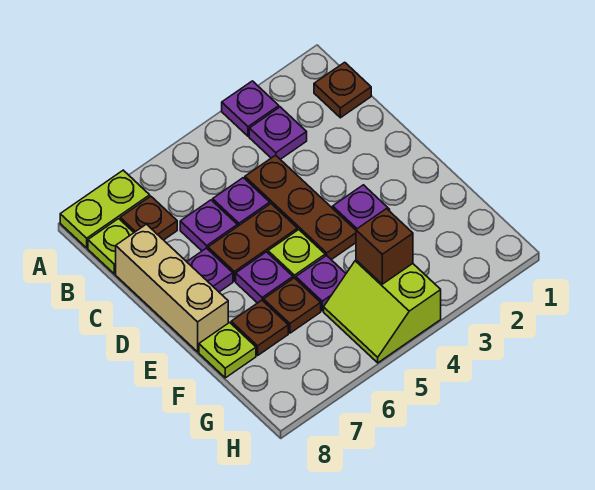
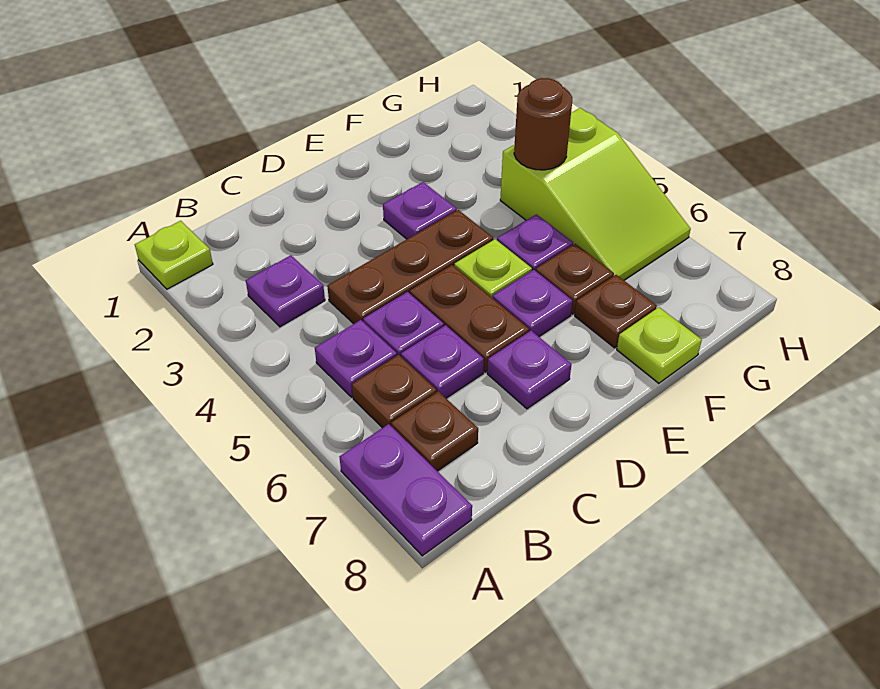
purple 1x1 plate [222,81,279,136] -> purple 1x1 plate moved to [315,320,397,397]
lime 1x2 plate [60,170,150,248] -> purple 1x2 plate [340,424,472,556]
brown 1x1 plate [314,62,371,118] -> brown 1x1 plate moved to [352,355,436,428]
lime 1x1 plate [88,219,134,274] -> lime 1x1 plate moved to [135,221,213,289]
tan 1x3 brick [116,224,228,352] -> none
lime 2x2 slope [324,260,441,363] -> lime 2x3 slope [500,108,691,280]
brown 1x1 brick [356,209,413,284] -> brown 1x1 round brick [514,78,572,170]

